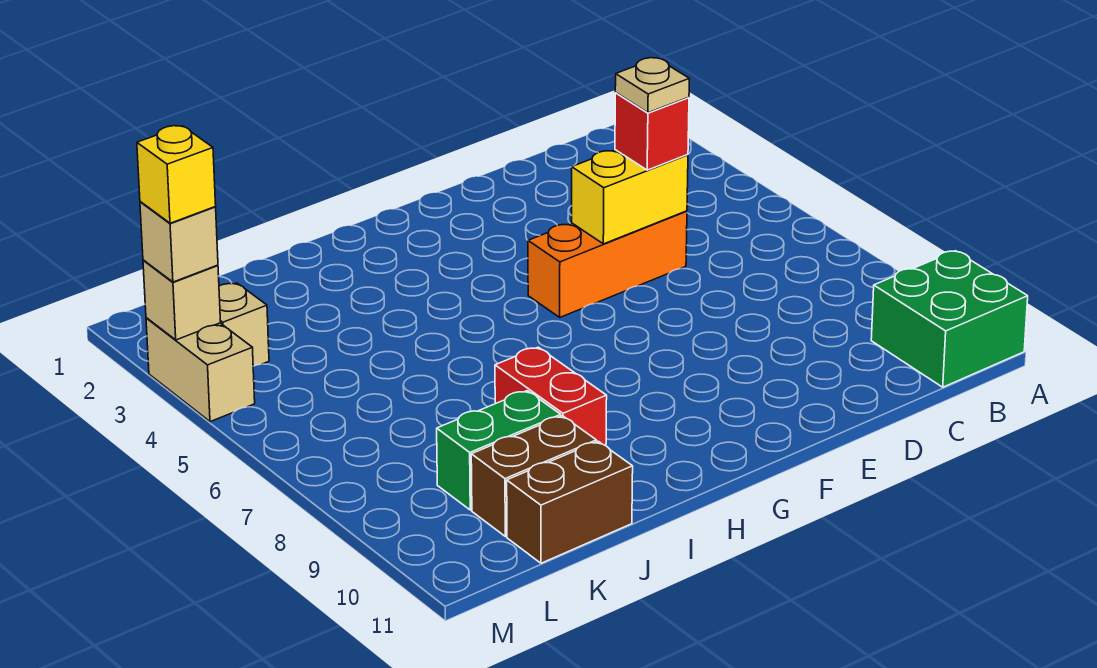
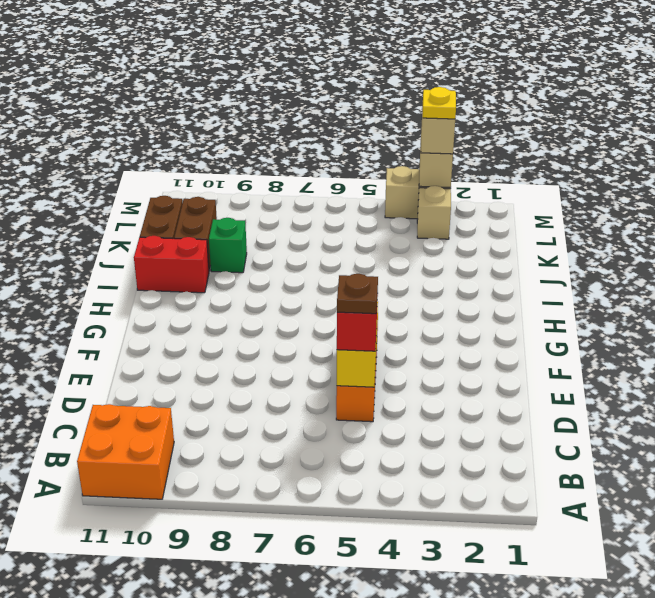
green 2x2 brick [871,251,1028,387] -> orange 2x2 brick [77,404,174,499]
tan 1x1 plate [615,58,689,113] -> brown 1x1 plate [337,274,378,314]
red 1x2 brick [495,347,607,446] -> red 1x2 brick moved to [134,236,209,293]
green 1x2 brick [437,391,561,510] -> green 1x1 brick [209,218,247,273]
yellow 1x1 brick [137,126,216,223] -> yellow 1x1 plate [423,87,456,119]

